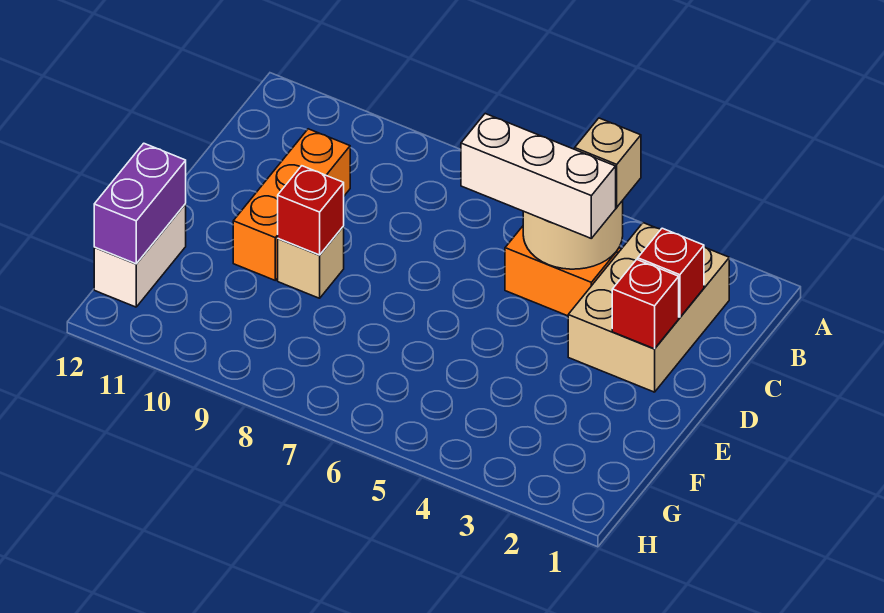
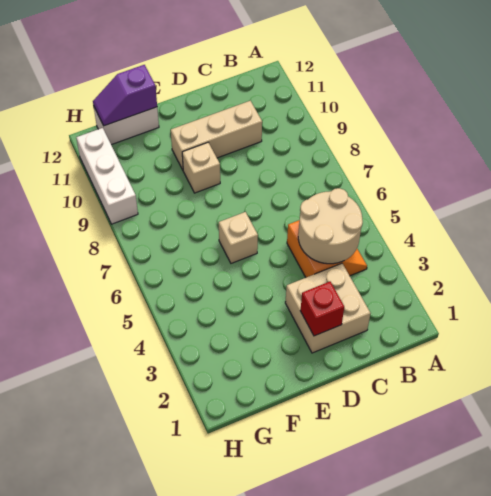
tan 2x3 brick [568,223,729,392] -> tan 2x2 brick [285,263,371,353]
tan 1x1 brick [575,118,641,207] -> tan 1x1 brick moved to [219,212,258,263]
red 1x1 brick [638,228,704,318] -> none
white 1x3 brick [461,114,616,238] -> white 1x3 brick moved to [76,128,138,224]
orange 1x3 brick [233,129,350,280] -> tan 1x3 brick [170,101,262,170]
red 1x1 brick [278,166,344,255] -> none
purple 1x2 brick [94,143,186,264] -> purple 1x2 slope [93,65,157,126]

